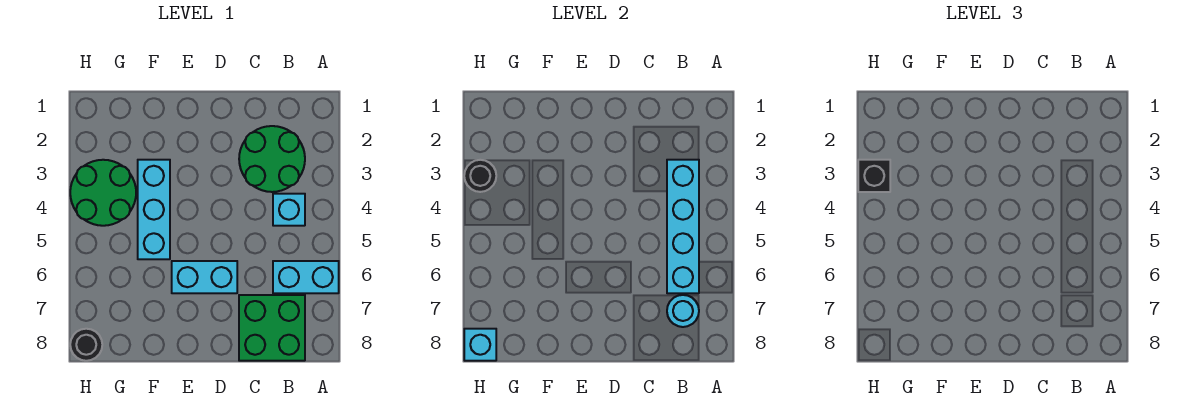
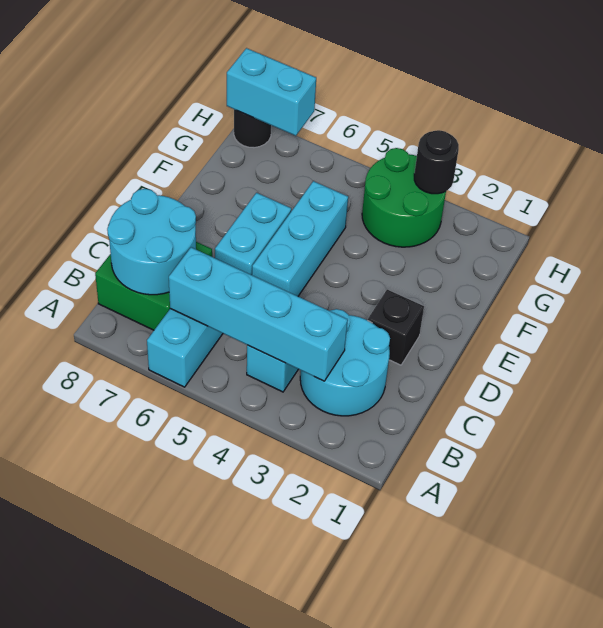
green 2x2 round brick [239,126,305,192] -> cyan 2x2 round brick [300,309,390,416]
cyan 1x1 round brick [667,295,699,327] -> cyan 2x2 round brick [107,189,196,295]
cyan 1x3 brick [138,160,170,259] -> cyan 1x3 brick turned to [252,181,348,296]
black 1x1 brick [858,160,890,192] -> black 1x1 brick moved to [368,290,424,365]
cyan 1x1 brick [464,329,496,361] -> cyan 1x2 brick [227,48,316,136]

